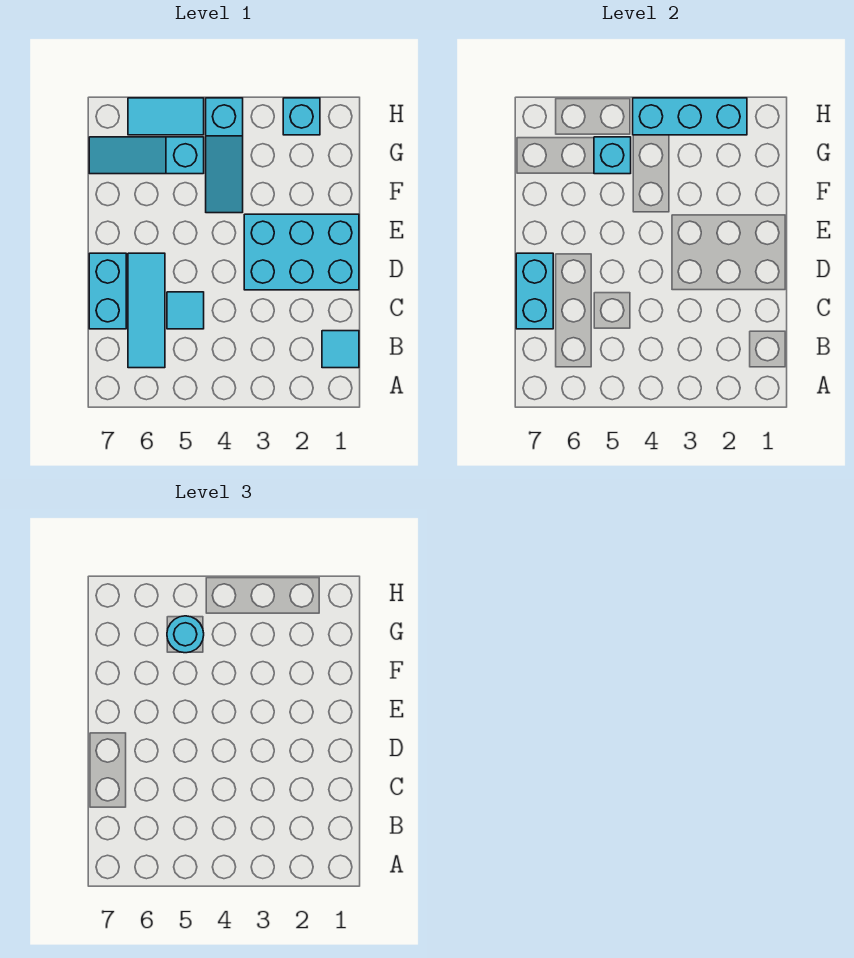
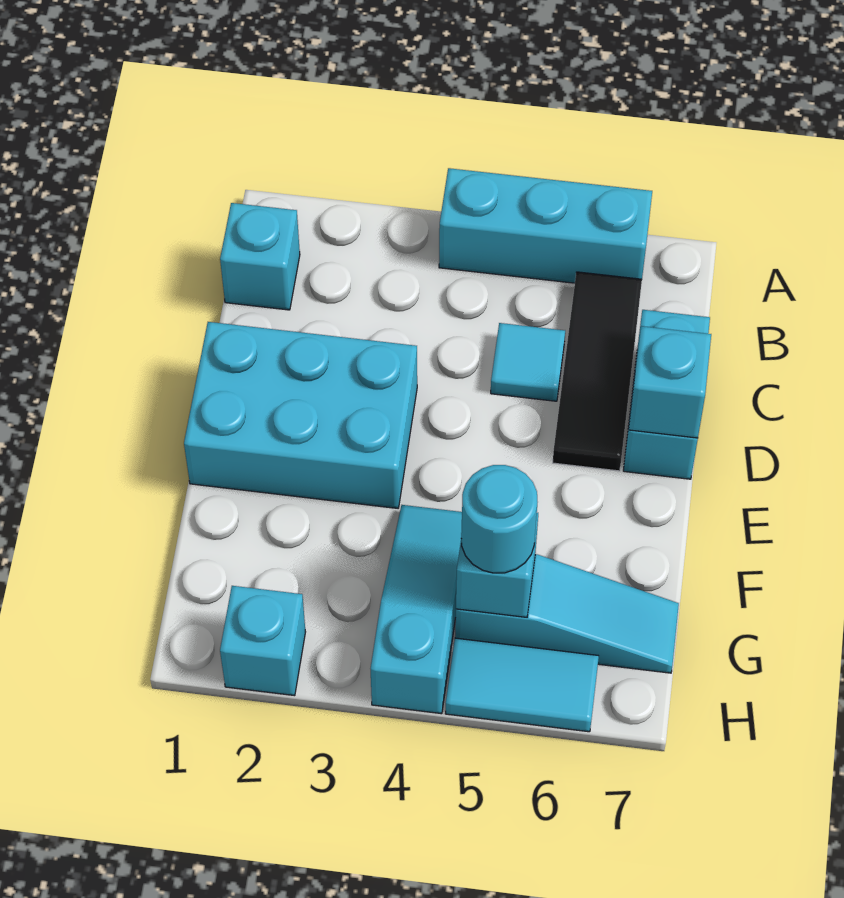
cyan 1x1 tile [322,331,359,368] -> cyan 1x1 brick [220,203,300,310]
cyan 1x3 tile [128,253,165,368] -> black 1x3 tile [553,272,642,471]
cyan 1x2 brick [516,253,553,329] -> cyan 1x1 brick [629,326,711,438]
cyan 1x3 brick [633,98,747,135] -> cyan 1x3 brick moved to [439,168,652,283]

